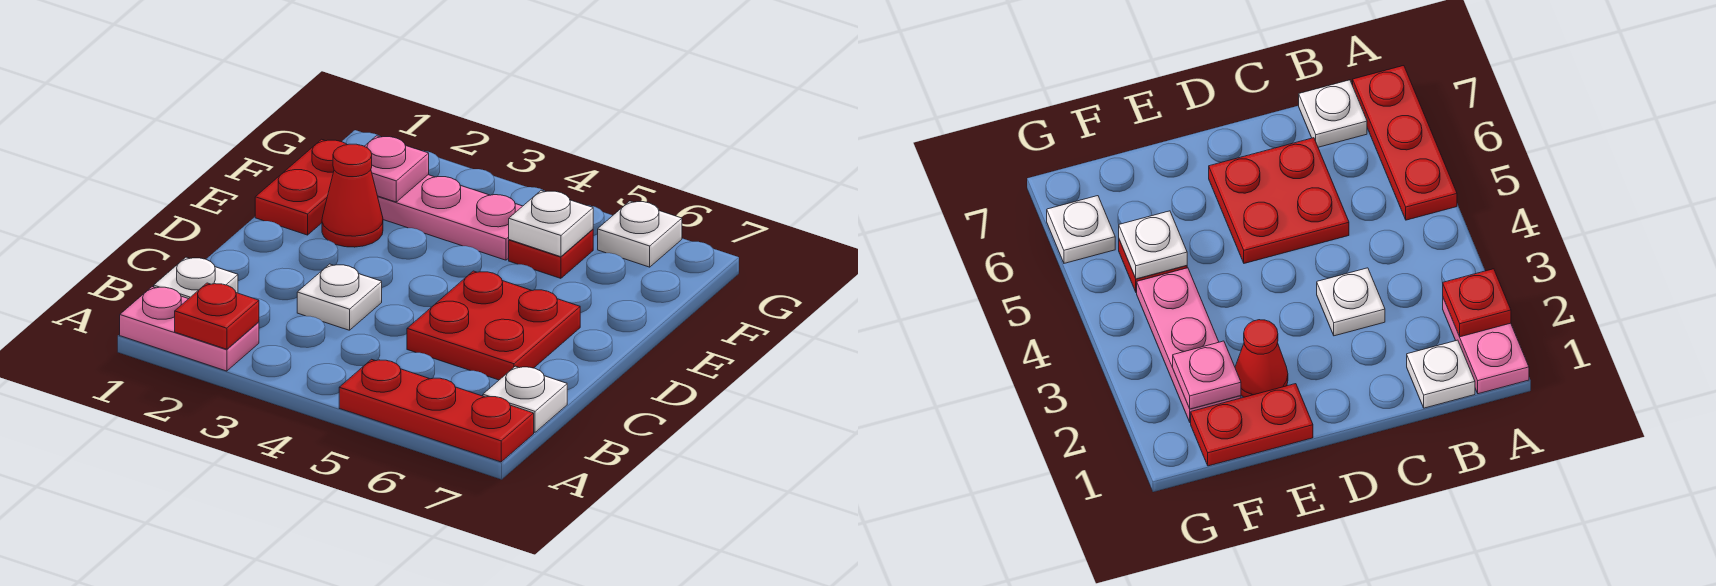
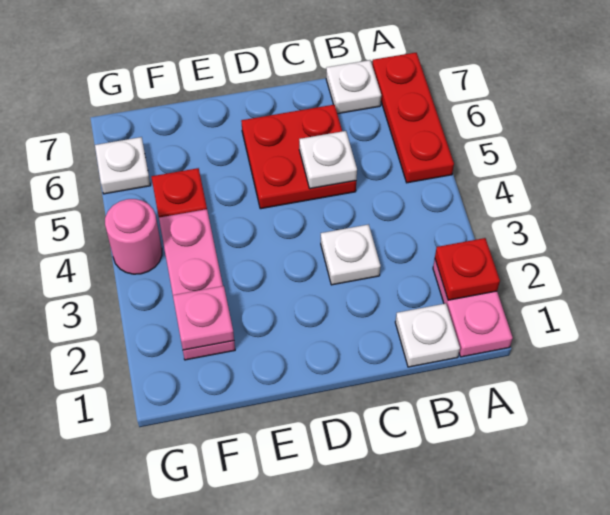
red 1x2 plate [255,139,347,235] -> none
red 1x1 cone [322,144,383,247] -> none
white 1x1 plate [509,190,593,257] -> white 1x1 plate moved to [299,131,357,189]
none -> pink 1x1 round brick [105,199,162,274]

